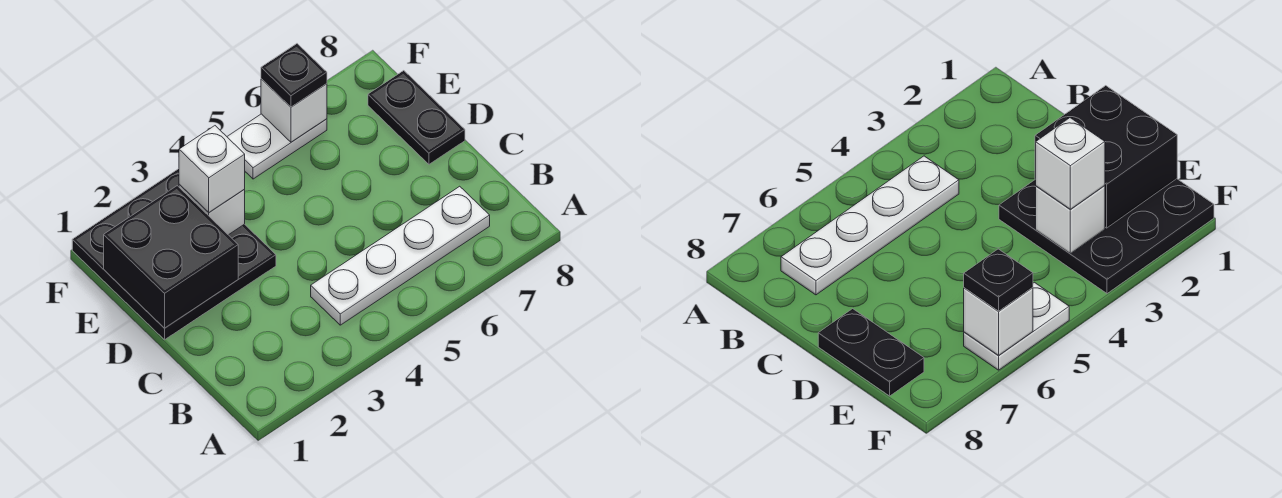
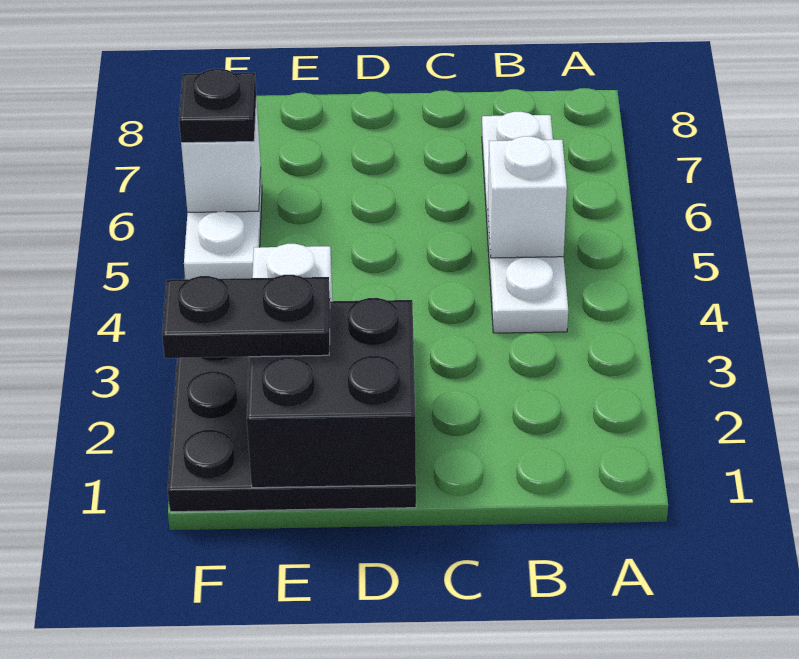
black 1x2 plate [368,71,465,164] -> black 1x2 plate moved to [162,275,330,358]
white 1x1 brick [179,126,245,212] -> white 1x1 brick moved to [488,136,567,258]

